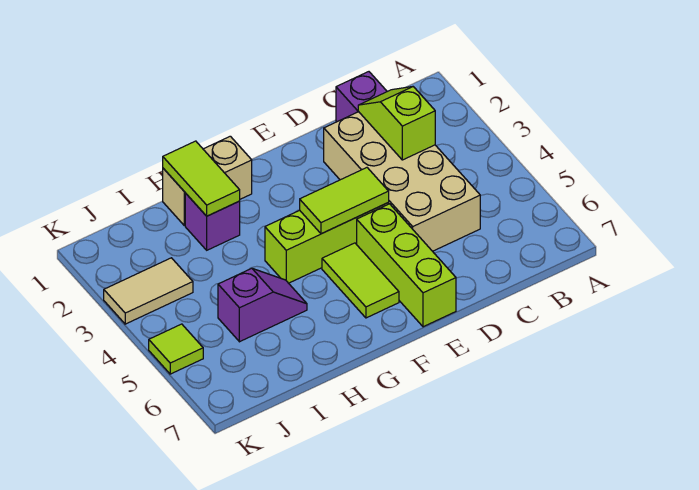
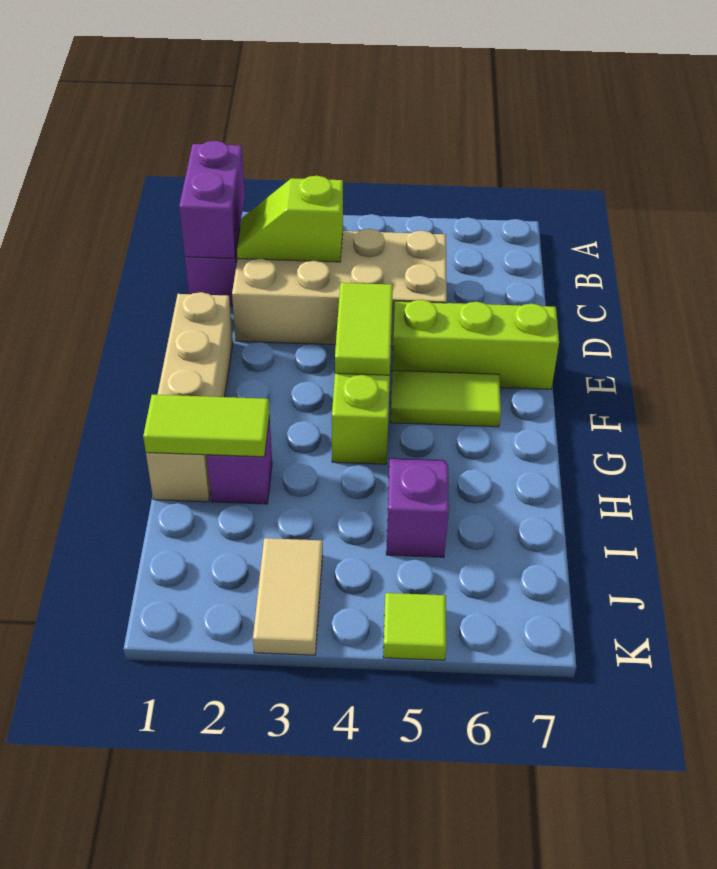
none -> purple 1x2 brick [179,141,245,258]
tan 1x2 brick [163,136,252,225] -> tan 1x4 brick [146,292,233,502]

